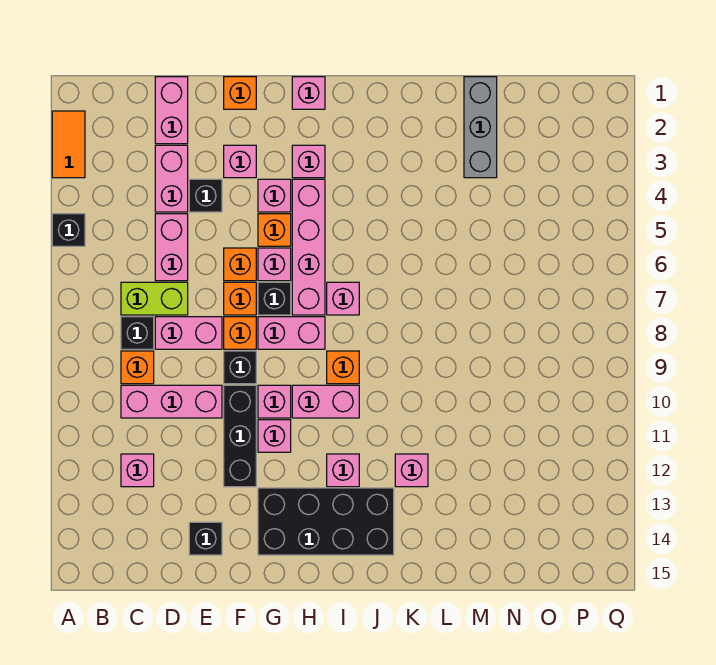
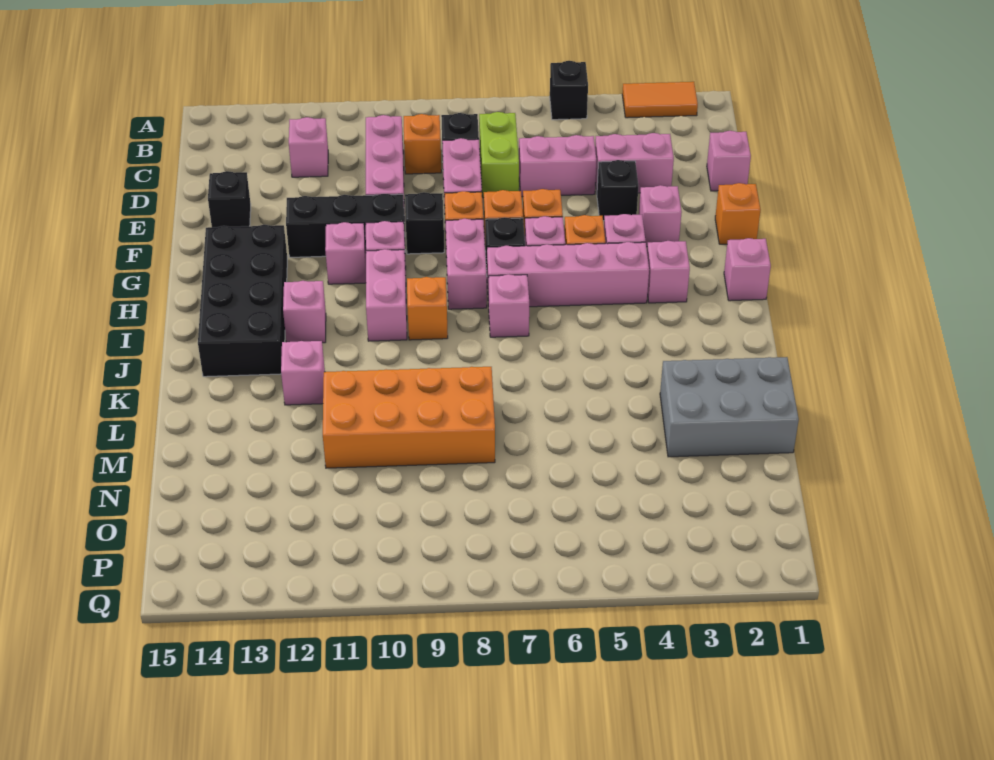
pink 1x2 brick [155,77,188,144] -> pink 1x1 brick [707,131,751,191]
none -> orange 2x4 brick [323,367,495,468]
grey 1x3 brick [464,77,497,178] -> grey 2x3 brick [660,357,799,457]

